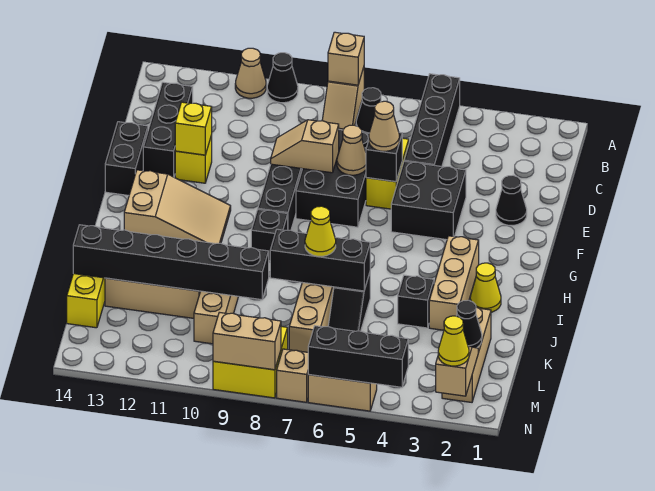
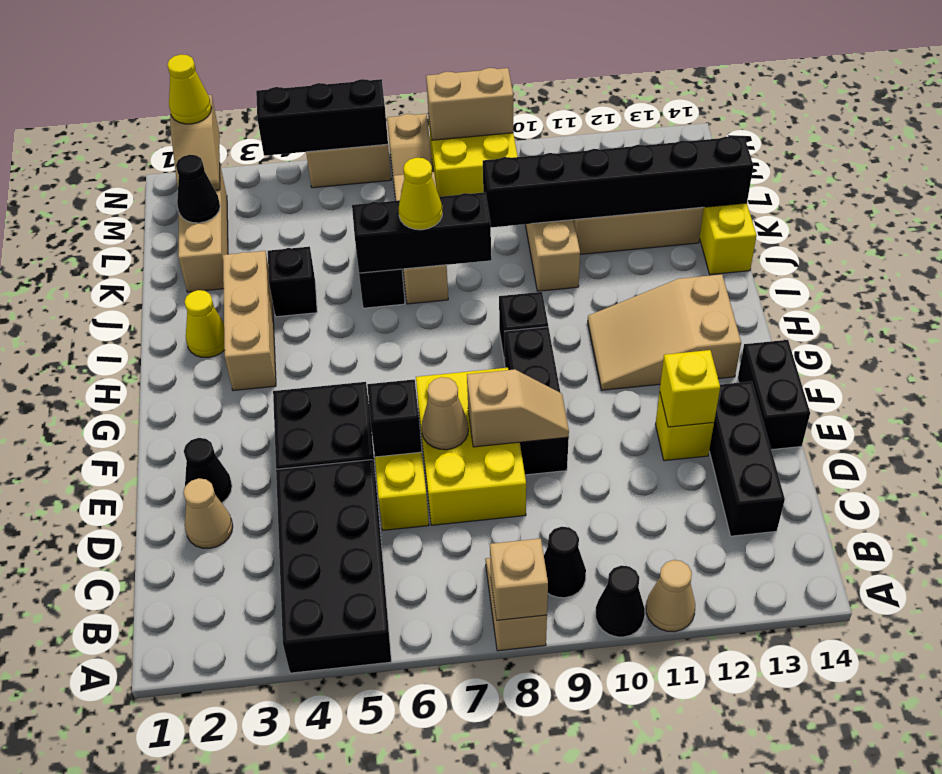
black 1x4 brick [404,74,460,167] -> black 2x4 brick [276,460,391,673]
black 1x1 cone [356,88,381,134] -> black 1x1 cone moved to [544,527,586,598]
black 2x3 brick [296,130,369,227] -> yellow 2x3 brick [416,368,526,525]
tan 1x1 cone [368,101,399,151] -> tan 1x1 cone moved to [183,478,233,548]

